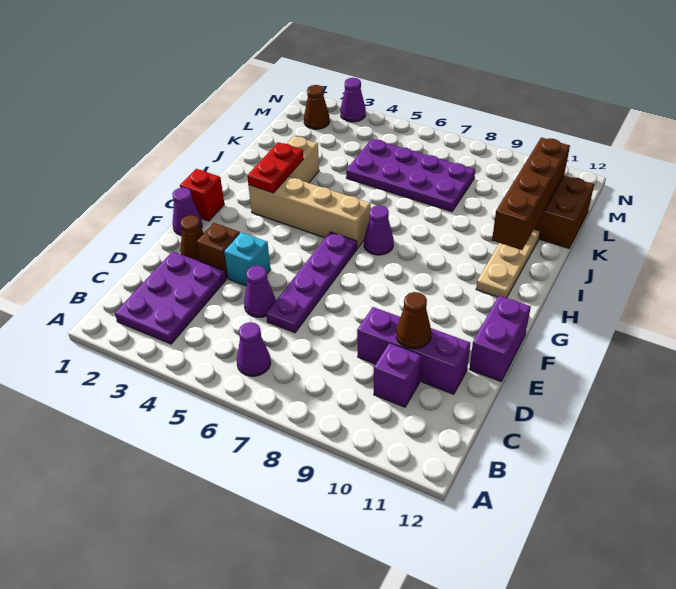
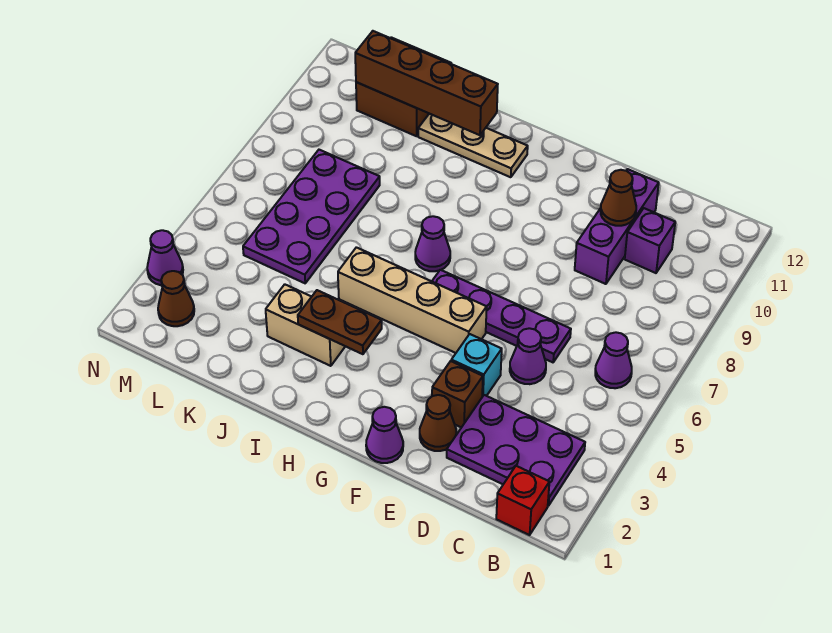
purple 1x2 brick [469,296,531,381] -> none
red 1x1 brick [180,169,224,221] -> red 1x1 brick moved to [496,466,549,535]
tan 1x4 brick [248,176,371,249] -> tan 1x4 brick turned to [338,247,487,353]
red 1x2 plate [247,142,303,193] -> brown 1x2 plate [298,290,382,354]

